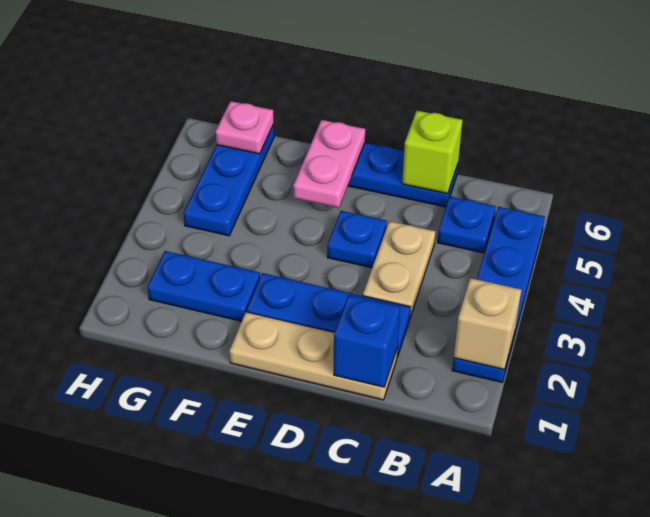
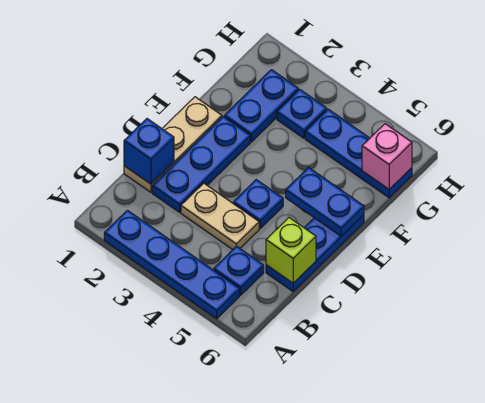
tan 1x1 brick [454,278,521,370] -> none
pink 1x2 plate [293,120,365,208] -> blue 1x2 plate [286,168,364,236]
none -> blue 1x1 plate [277,89,327,138]
pink 1x1 plate [215,101,274,154] -> pink 1x1 brick [362,124,412,189]

